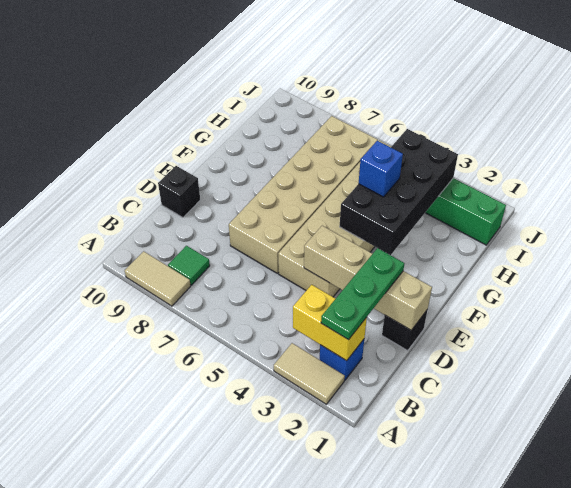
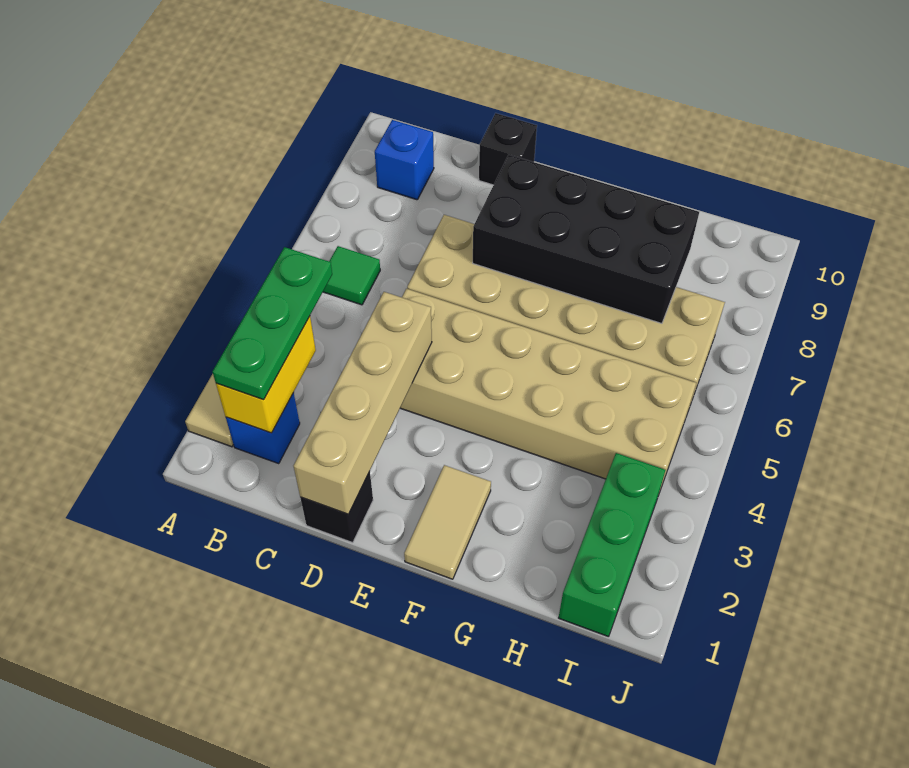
tan 1x2 tile [125,251,191,306] -> tan 1x2 tile moved to [404,465,491,579]
green 1x3 plate [321,248,404,340] -> green 1x3 plate turned to [213,247,332,400]
green 1x1 tile [168,246,210,285] -> green 1x1 tile moved to [323,246,380,305]
black 2x4 brick [340,129,458,255] -> black 2x4 brick moved to [473,155,699,323]
blue 1x1 brick [359,141,403,197] -> blue 1x1 brick moved to [375,120,434,200]

